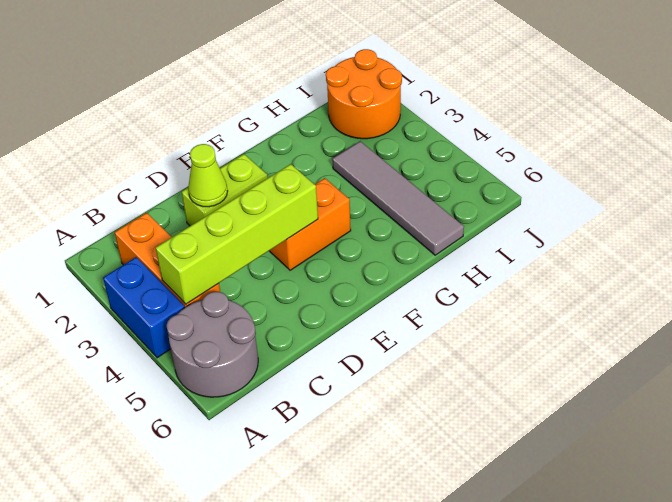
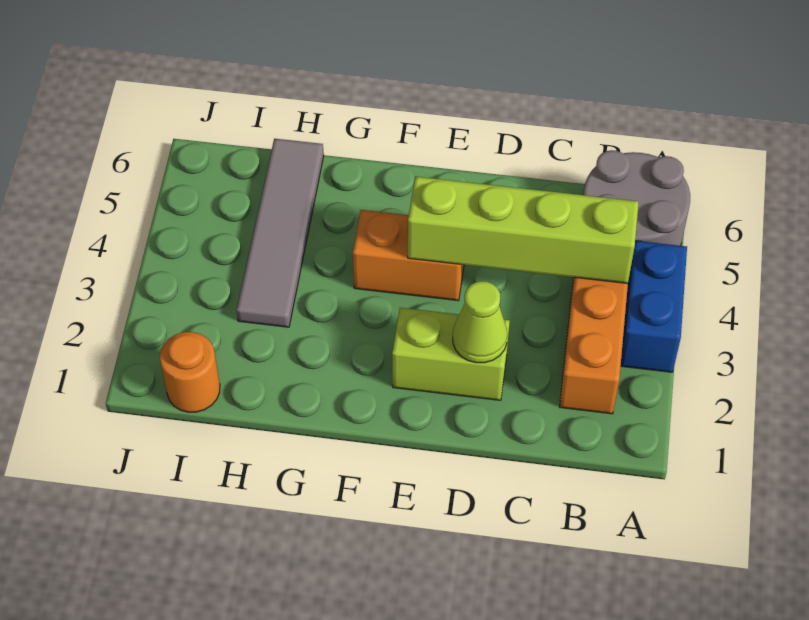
orange 2x2 round brick [326,49,402,139] -> orange 1x1 round brick [160,332,220,412]

